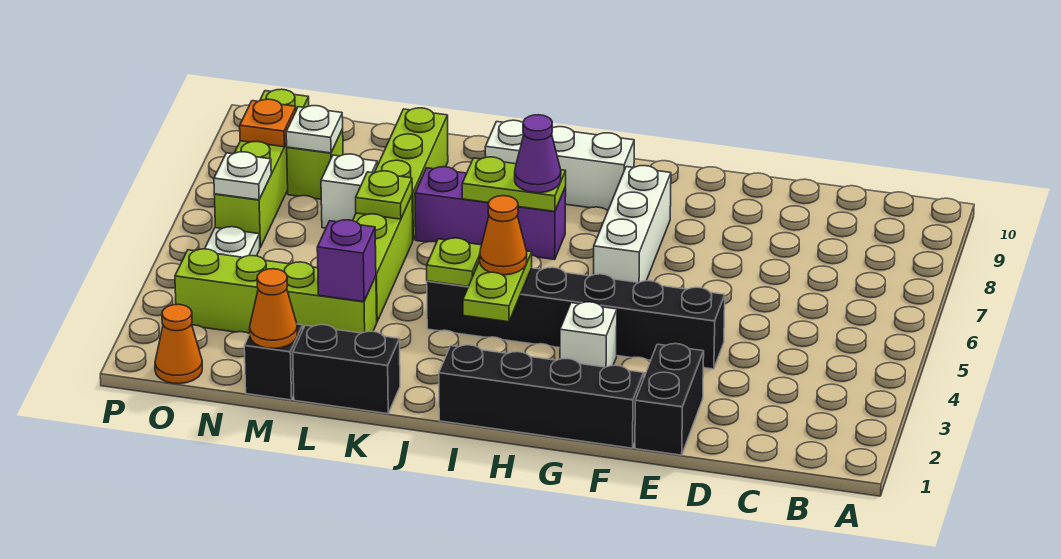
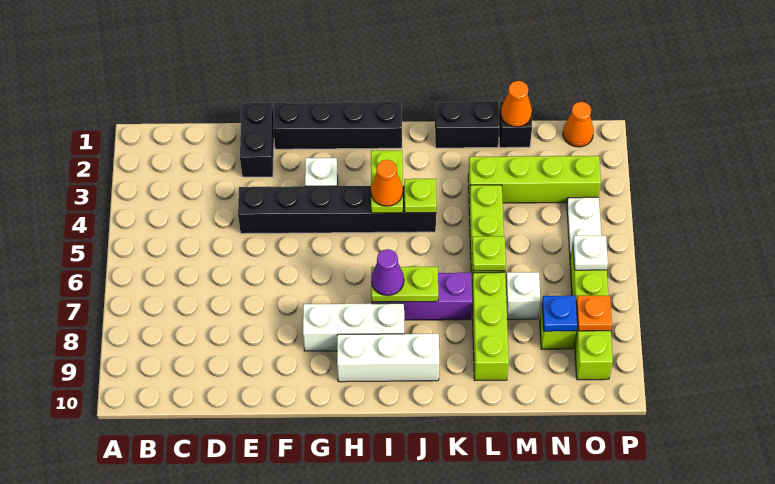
white 1x3 brick [594,166,671,283] -> white 1x3 brick turned to [303,303,404,351]
purple 1x1 brick [317,220,376,302] -> none
white 1x1 plate [286,106,343,153] -> blue 1x1 plate [542,296,577,331]

